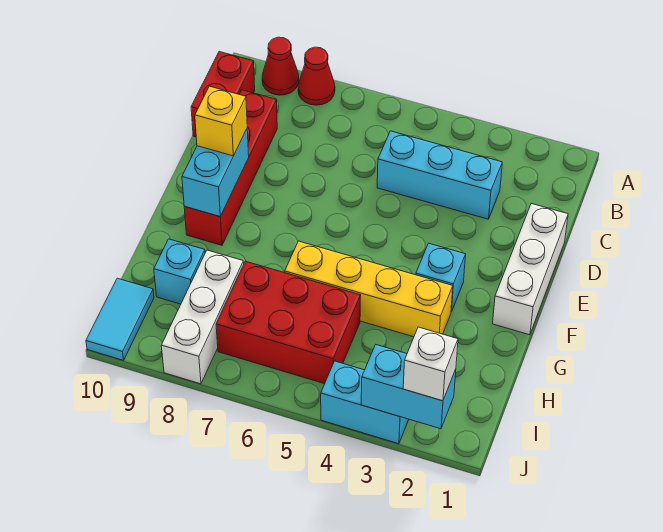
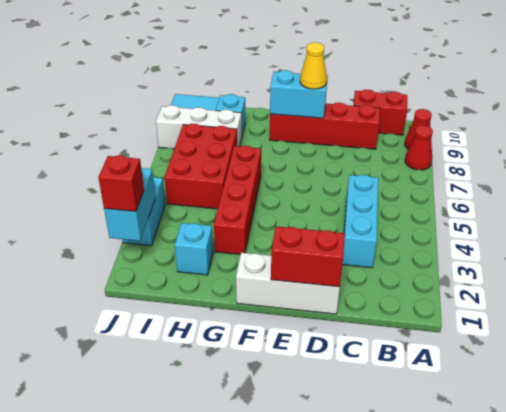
none -> red 1x2 brick [271,226,345,287]
yellow 1x1 brick [195,86,247,156] -> yellow 1x1 cone [300,42,327,89]
cyan 1x1 brick [416,243,466,312] -> cyan 1x1 brick moved to [175,223,213,275]
yellow 1x4 brick [285,241,453,337] -> red 1x4 brick [214,146,261,254]
white 1x1 brick [403,327,458,401] -> red 1x1 brick [98,155,144,212]

